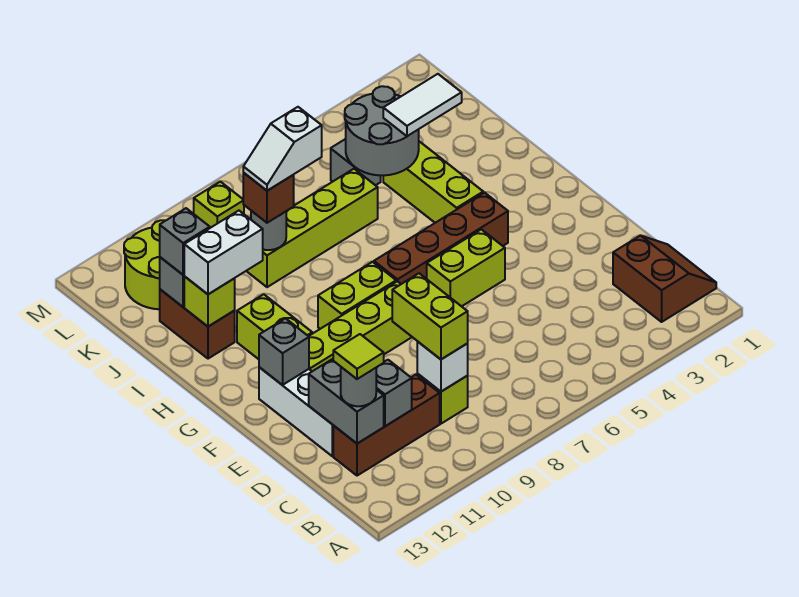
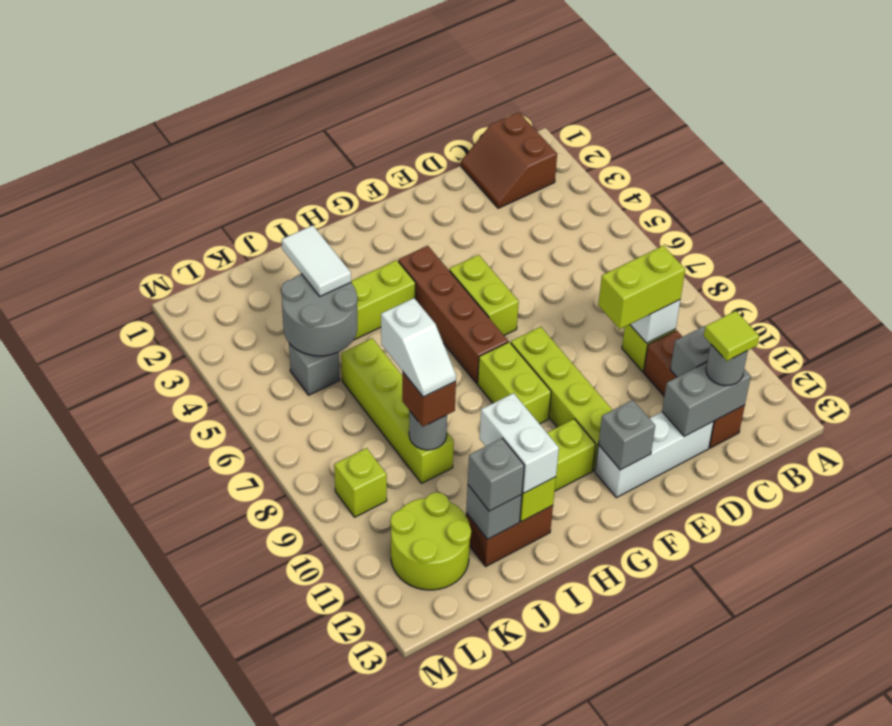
brown 2x2 slope [613,235,716,322] -> brown 2x2 slope turned to [461,112,557,208]

